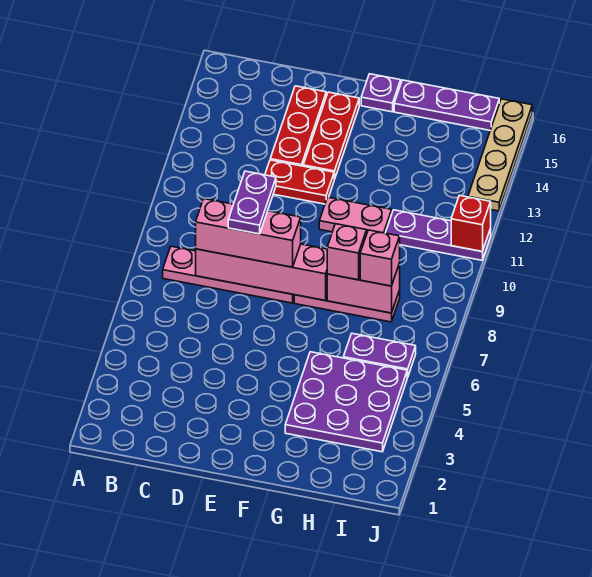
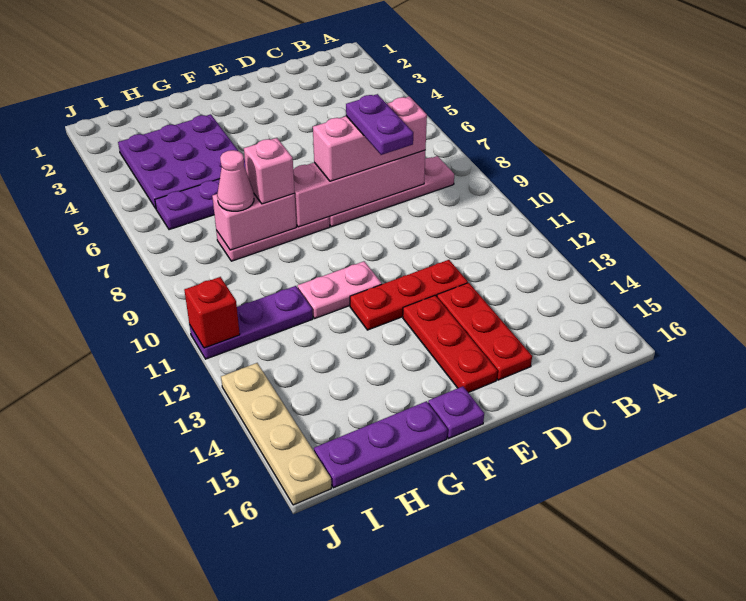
red 1x2 plate [265,160,334,204] -> red 1x3 plate [350,260,468,330]
pink 1x1 brick [360,230,400,286] -> pink 1x1 cone [217,150,254,211]

